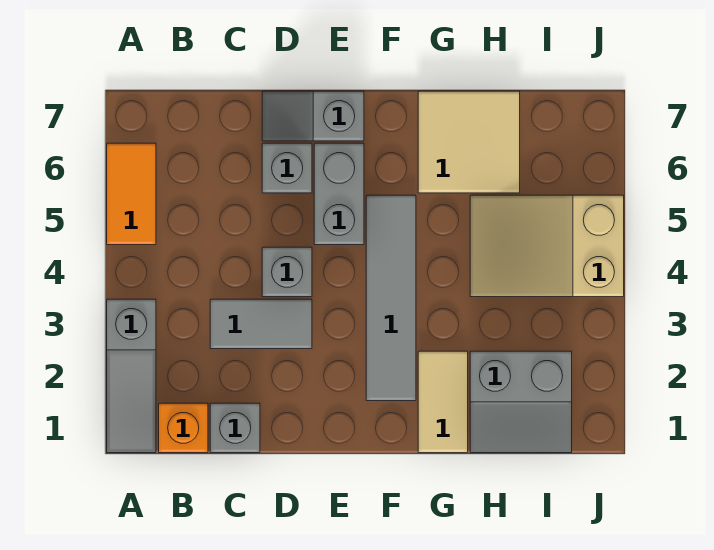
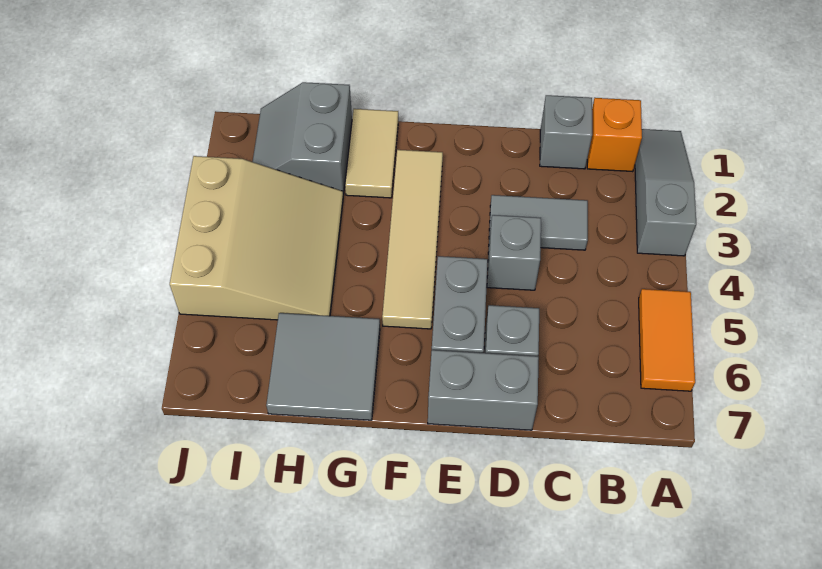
grey 1x2 slope [262,91,364,141] -> grey 1x2 brick [428,350,539,430]
grey 1x4 tile [366,195,416,401] -> tan 1x4 tile [382,150,443,329]
tan 2x2 tile [418,91,520,193] -> grey 2x2 tile [266,313,380,420]
grey 2x2 slope [470,351,572,453] -> grey 2x2 slope turned to [253,82,352,195]
tan 2x3 slope [470,195,624,297] -> tan 3x3 slope [170,156,343,320]

